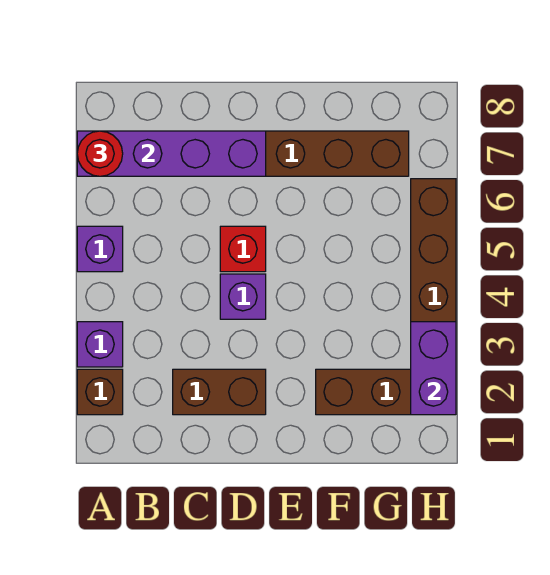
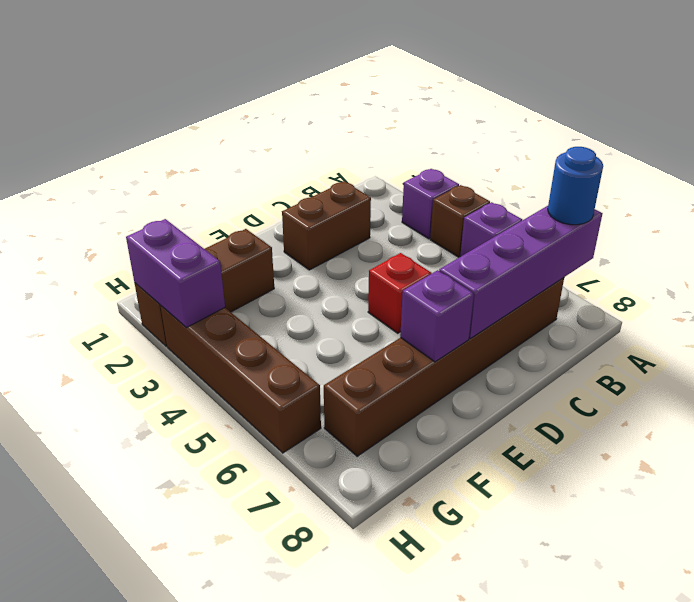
brown 1x1 brick [77,369,123,415] -> brown 1x1 brick moved to [430,185,490,257]
red 1x1 round brick [77,131,123,176] -> blue 1x1 round brick [548,147,603,225]
purple 1x1 brick [220,274,266,319] -> purple 1x1 brick moved to [400,270,474,362]

